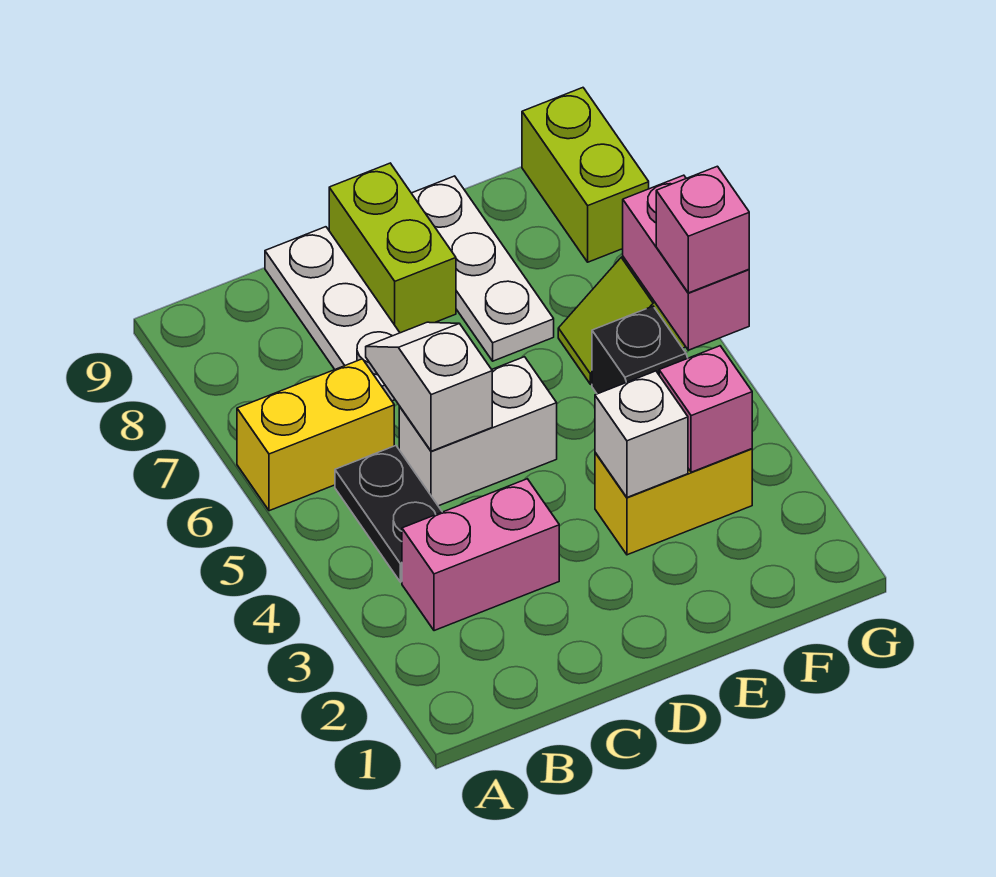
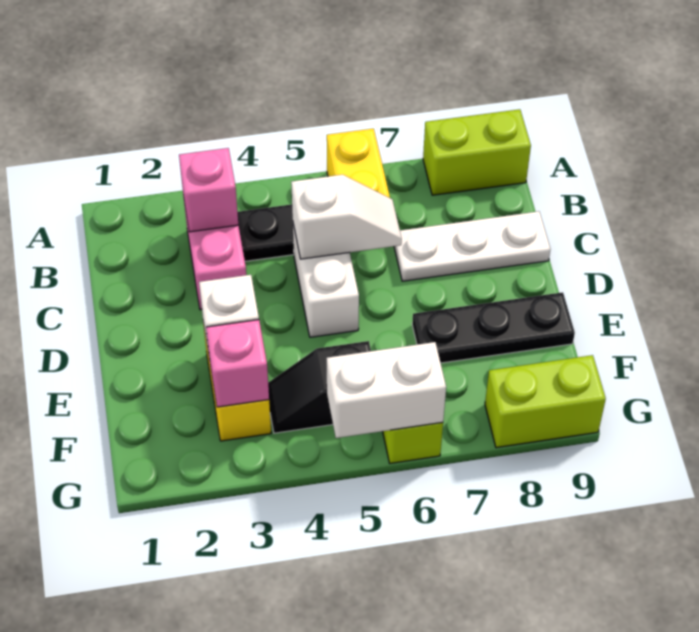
lime 1x2 brick [329,163,456,333] -> lime 1x2 brick moved to [423,109,531,195]
white 1x3 plate [412,176,554,361] -> black 1x3 plate [412,292,575,363]
pink 1x2 brick [623,175,749,350] -> white 1x2 brick [327,342,446,438]
pink 1x1 brick [656,166,749,293] -> pink 1x1 brick moved to [179,148,238,232]

